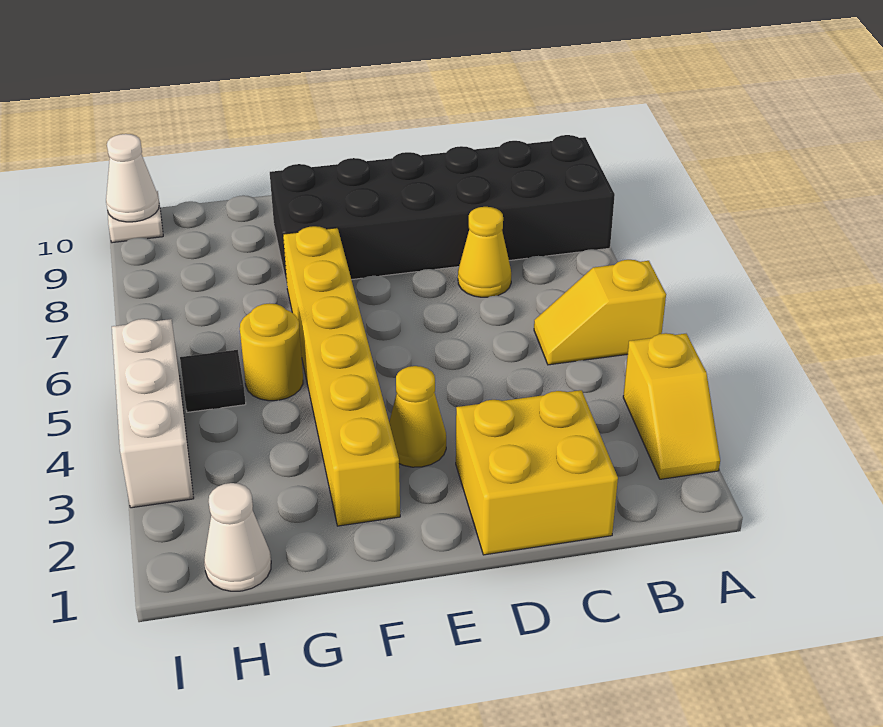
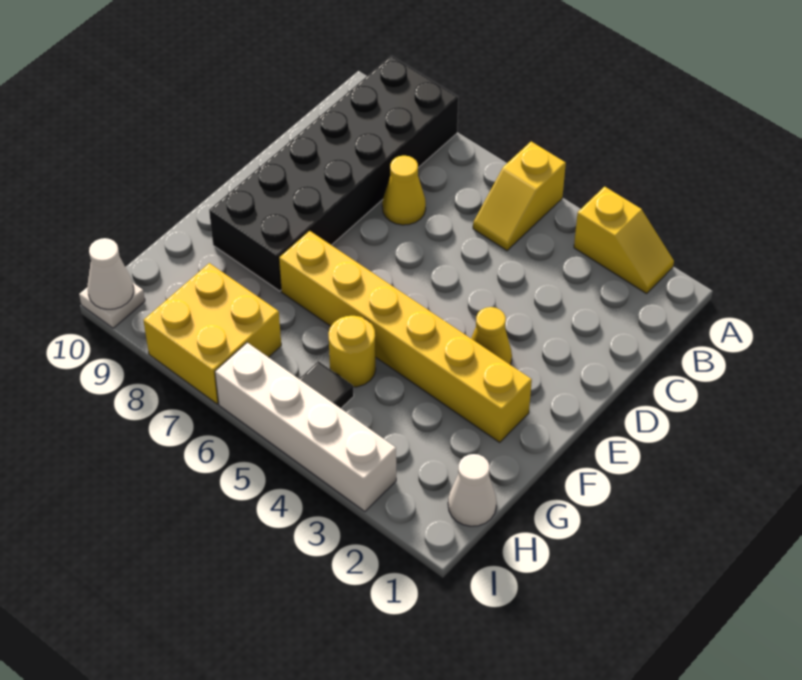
yellow 2x2 brick [456,390,618,555] -> yellow 2x2 brick moved to [143,263,281,404]
white 1x3 brick [112,319,194,508] -> white 1x4 brick [215,343,396,511]

